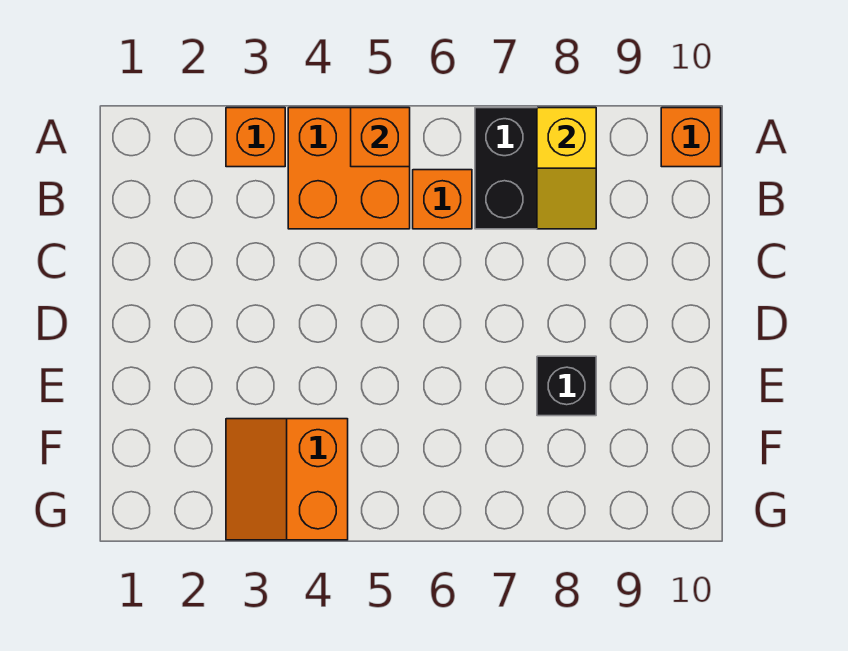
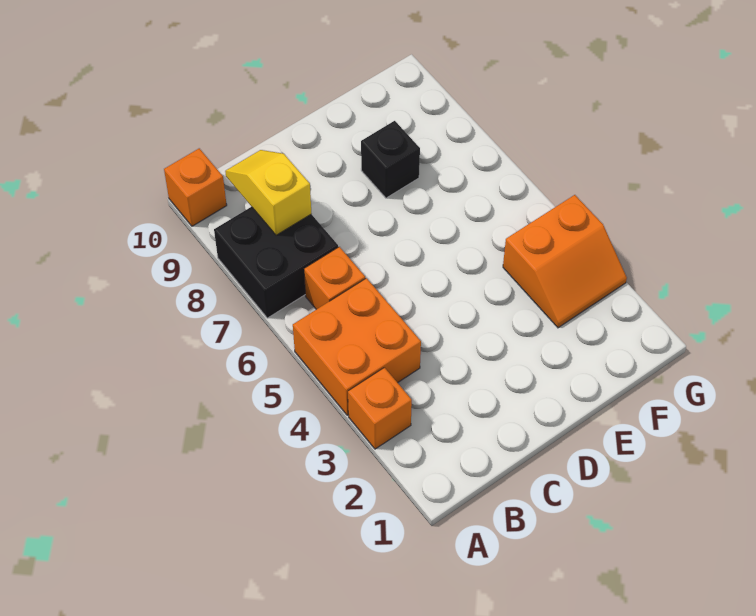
orange 1x1 brick [351,108,410,167] -> none
yellow 1x2 slope [537,108,596,229] -> yellow 1x2 slope turned to [225,150,311,235]

